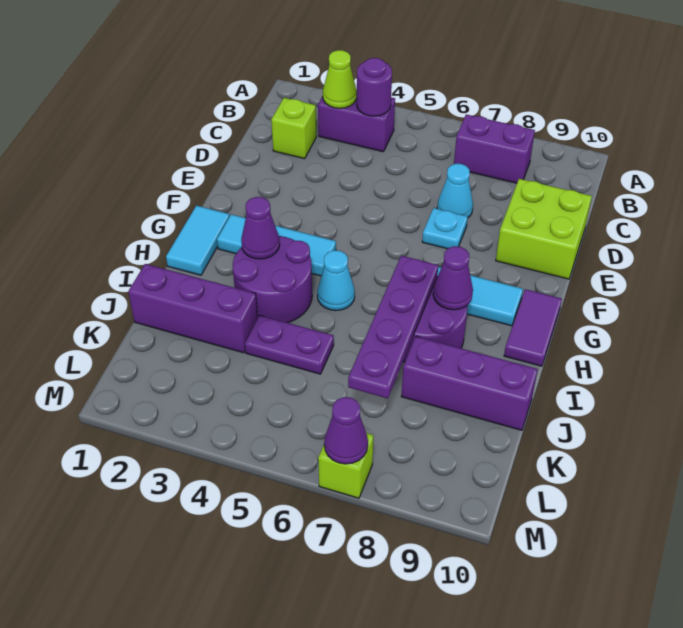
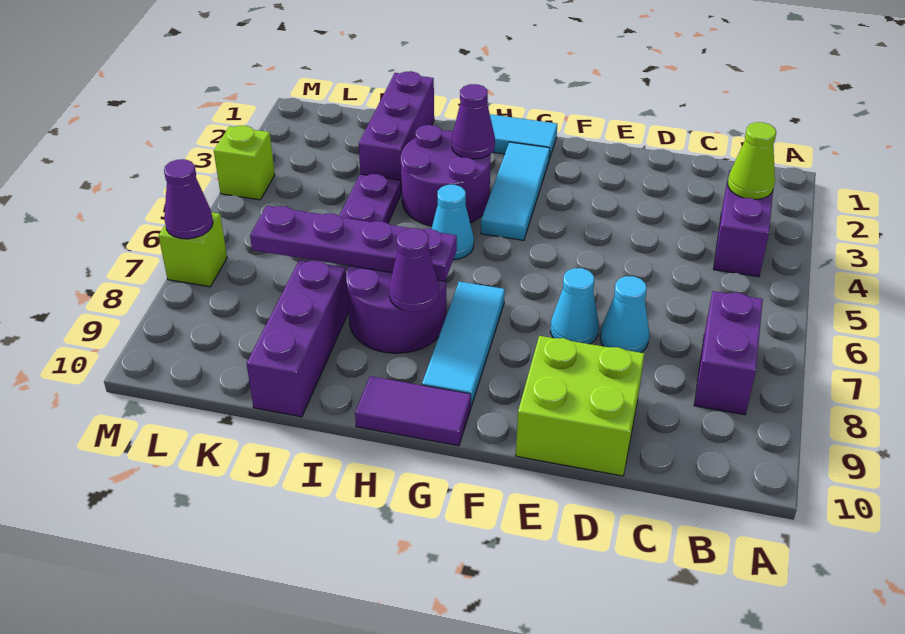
purple 1x1 round brick [356,58,392,116] -> none
lime 1x1 brick [271,98,316,159] -> lime 1x1 brick moved to [214,126,275,200]
cyan 1x1 plate [422,208,468,249] -> cyan 1x1 cone [550,268,599,344]

